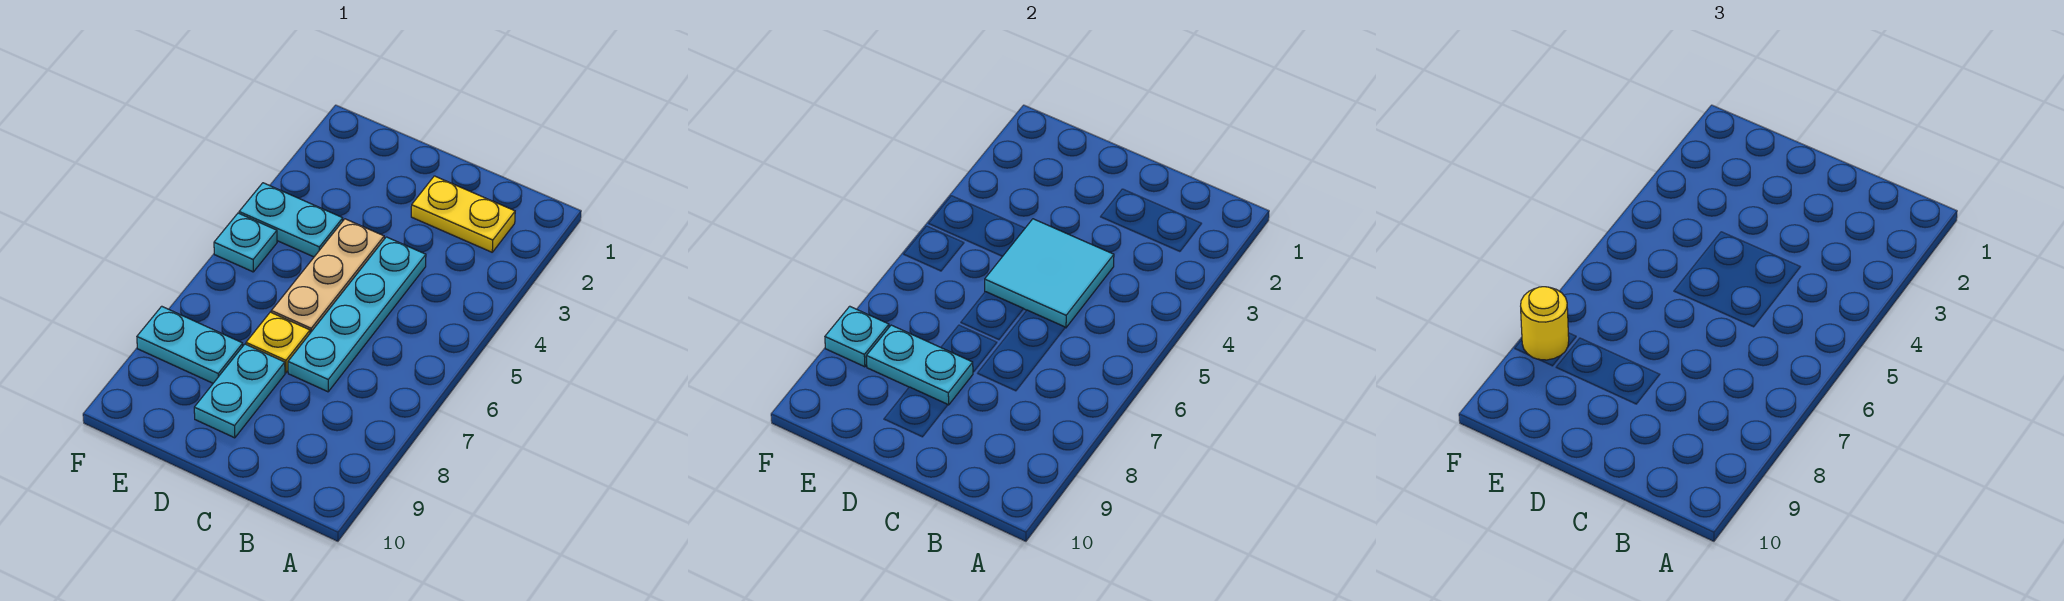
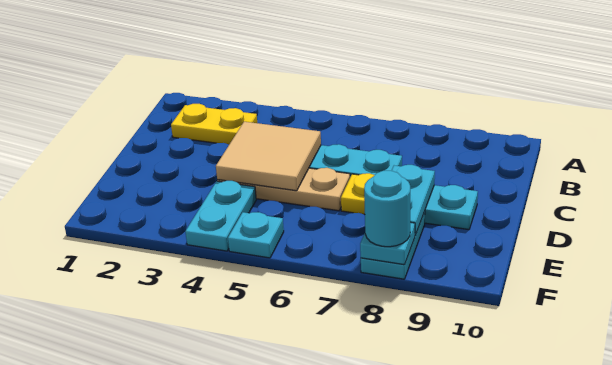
yellow 1x2 plate [411,176,515,252] -> yellow 1x2 plate turned to [171,104,257,144]
cyan 2x2 tile [985,219,1114,328] -> tan 2x2 tile [216,122,321,191]
yellow 1x1 round brick [1521,287,1569,360] -> cyan 1x1 round brick [364,171,410,247]

